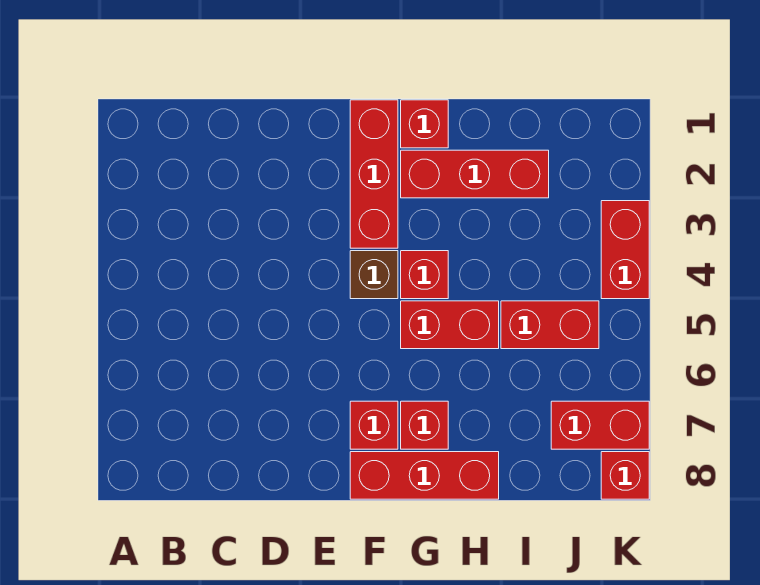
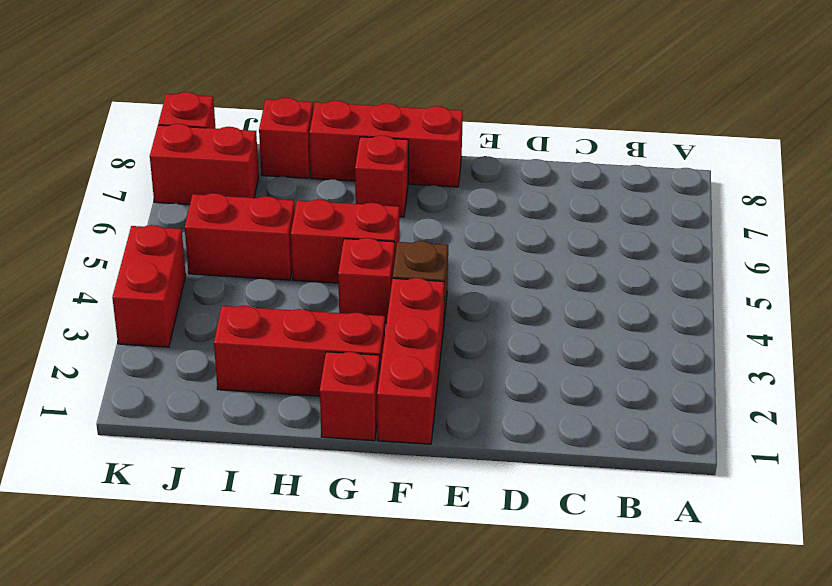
red 1x1 brick [350,401,398,449] -> red 1x1 brick moved to [259,98,313,178]

